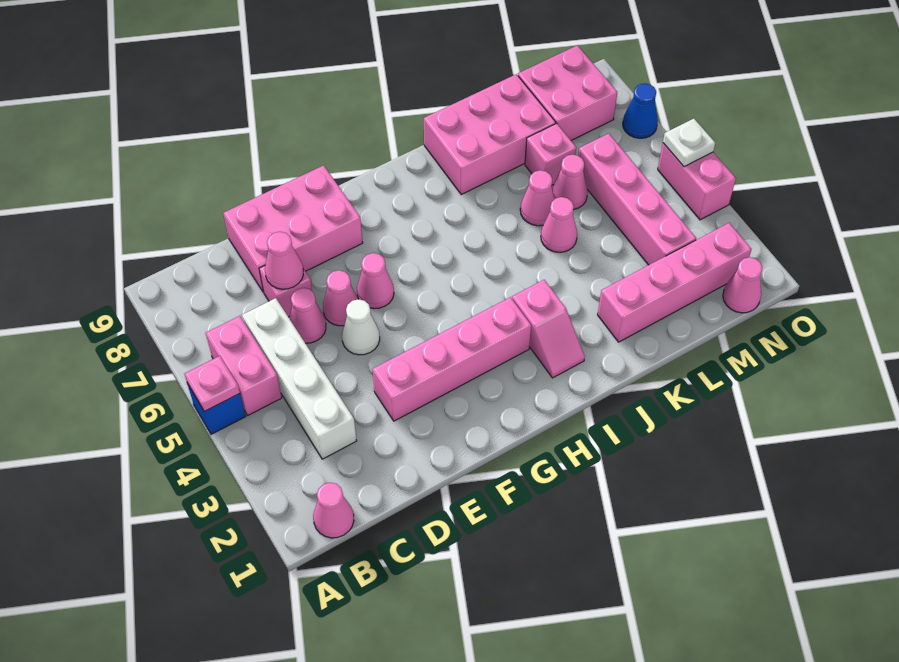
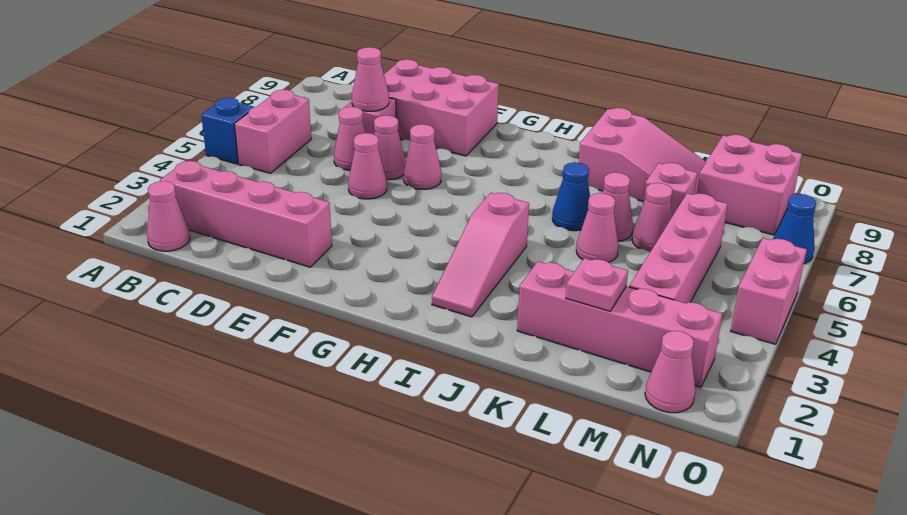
pink 1x1 plate [185,356,240,411] -> pink 1x1 plate moved to [566,258,628,311]
white 1x4 brick [242,298,357,459] -> none
pink 1x4 brick [373,297,531,421] -> pink 1x4 brick moved to [160,161,332,267]
white 1x1 cone [342,299,380,355] -> pink 1x1 cone [348,133,387,199]
pink 1x2 slope [512,280,585,378] -> pink 1x3 slope [432,193,529,317]
none -> blue 1x1 cone [552,162,590,231]
pink 2x3 brick [424,74,556,194] -> pink 2x3 slope [579,108,706,201]
white 1x1 plate [663,119,715,167] -> none

